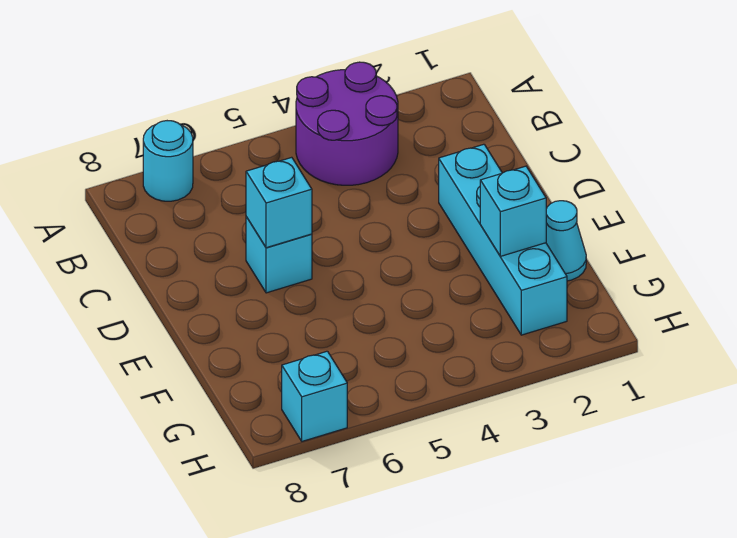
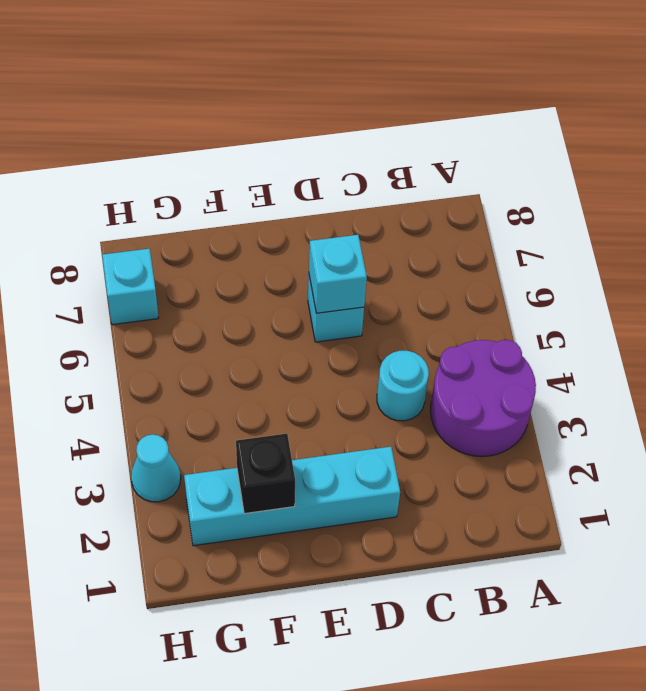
cyan 1x1 round brick [143,121,193,201] -> cyan 1x1 round brick moved to [377,351,429,421]
cyan 1x1 cone [546,201,586,281] -> cyan 1x1 cone moved to [131,434,181,502]
cyan 1x1 brick [480,166,546,256] -> black 1x1 brick [236,434,295,514]

